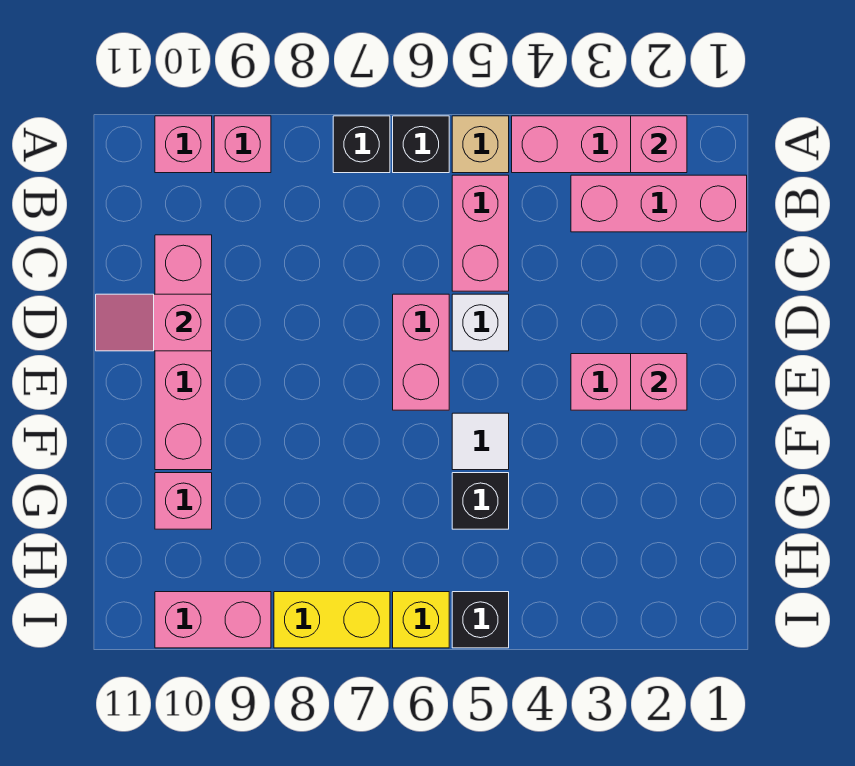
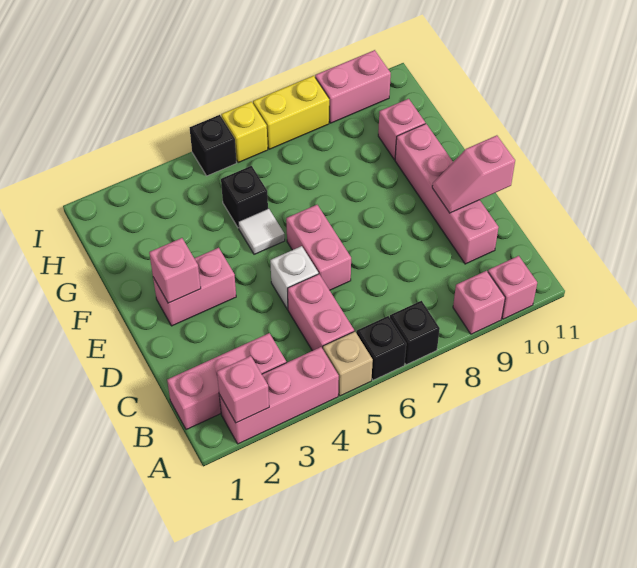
pink 1x2 slope [96,294,212,351] -> pink 1x2 slope turned to [432,135,515,213]

